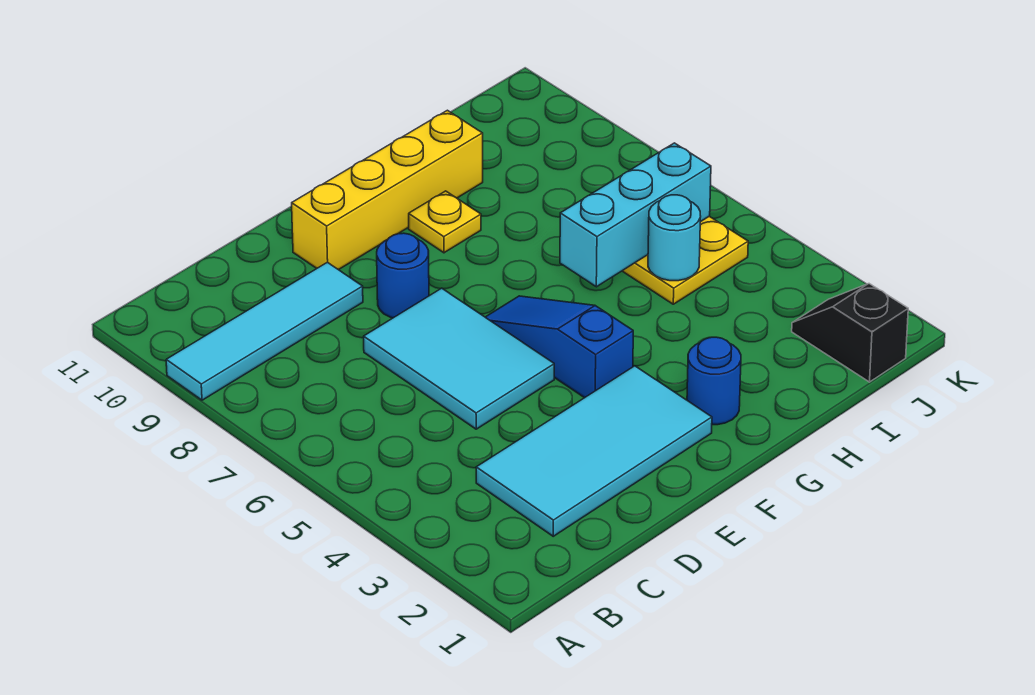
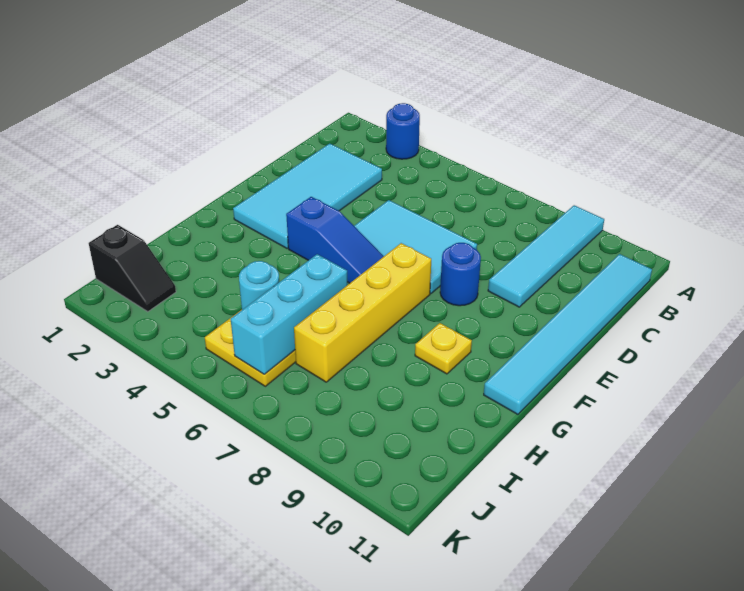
none -> cyan 1x6 tile [484,254,652,414]
yellow 1x4 brick [292,110,483,270] -> yellow 1x4 brick moved to [294,243,431,382]
blue 1x1 round brick [687,337,741,425] -> blue 1x1 round brick moved to [386,103,420,159]

